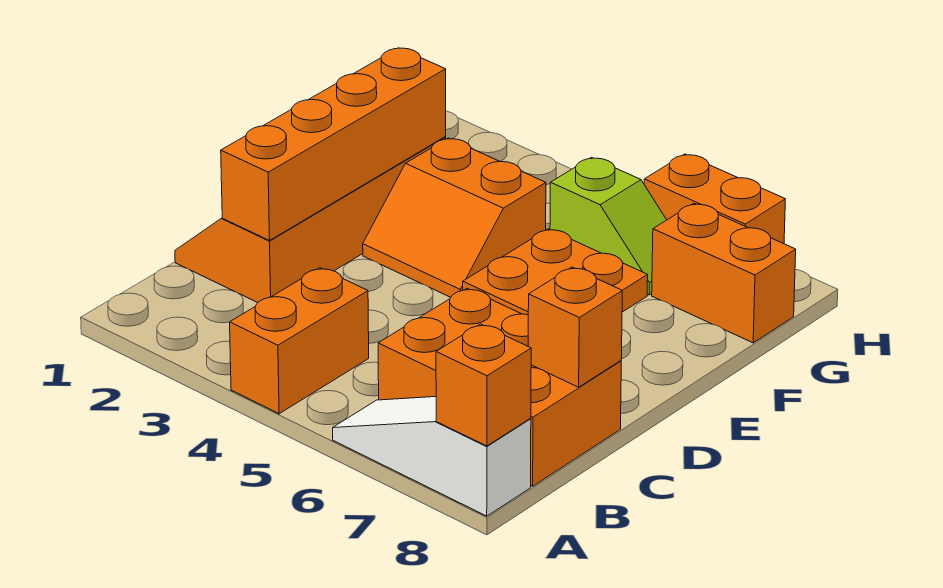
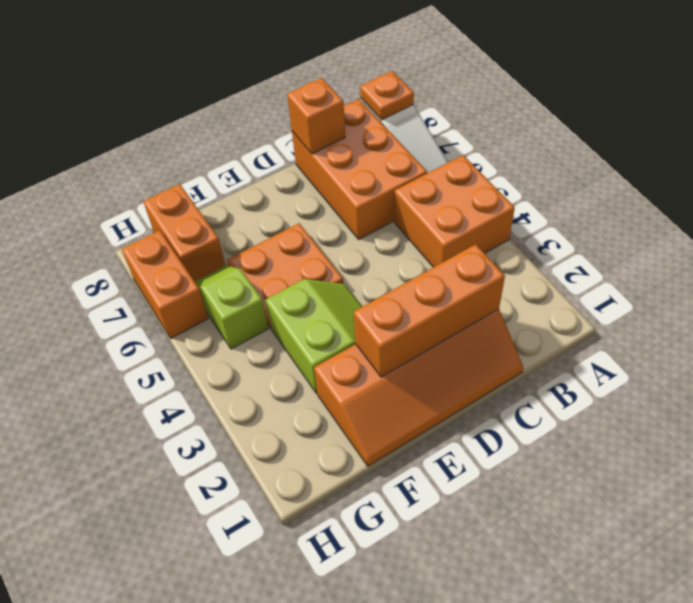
orange 1x2 brick [230,268,369,414] -> orange 2x2 brick [394,155,515,267]
orange 1x1 brick [436,324,531,446] -> orange 1x1 plate [360,71,414,120]
orange 1x4 brick [221,48,446,241] -> orange 1x3 brick [354,244,505,377]
orange 2x2 slope [363,138,546,297] -> lime 2x2 slope [265,279,362,394]

